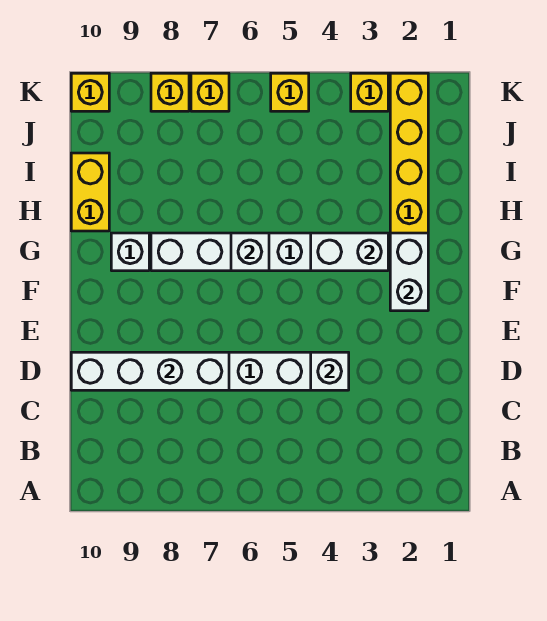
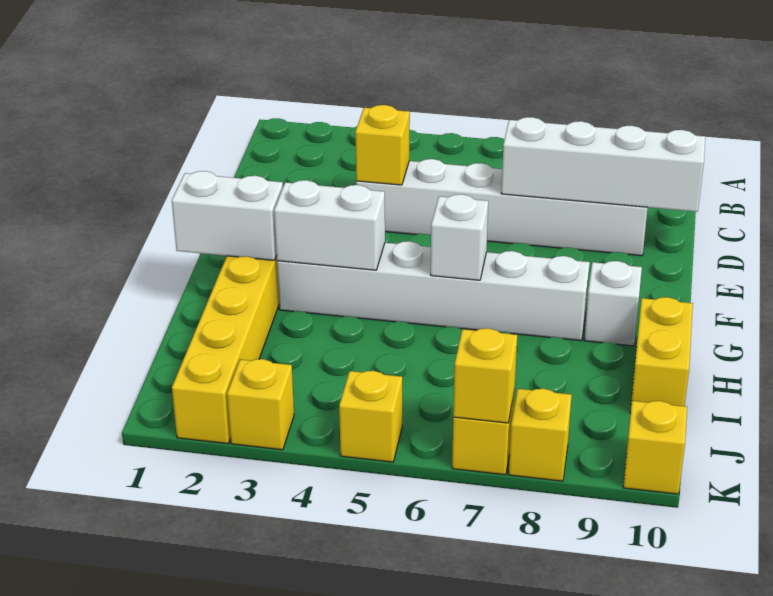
white 1x1 brick [311,352,349,390] -> yellow 1x1 brick [355,105,410,185]
white 1x2 brick [390,233,428,311] -> white 1x2 brick turned to [172,171,283,260]
none -> yellow 1x1 brick [453,328,517,423]

